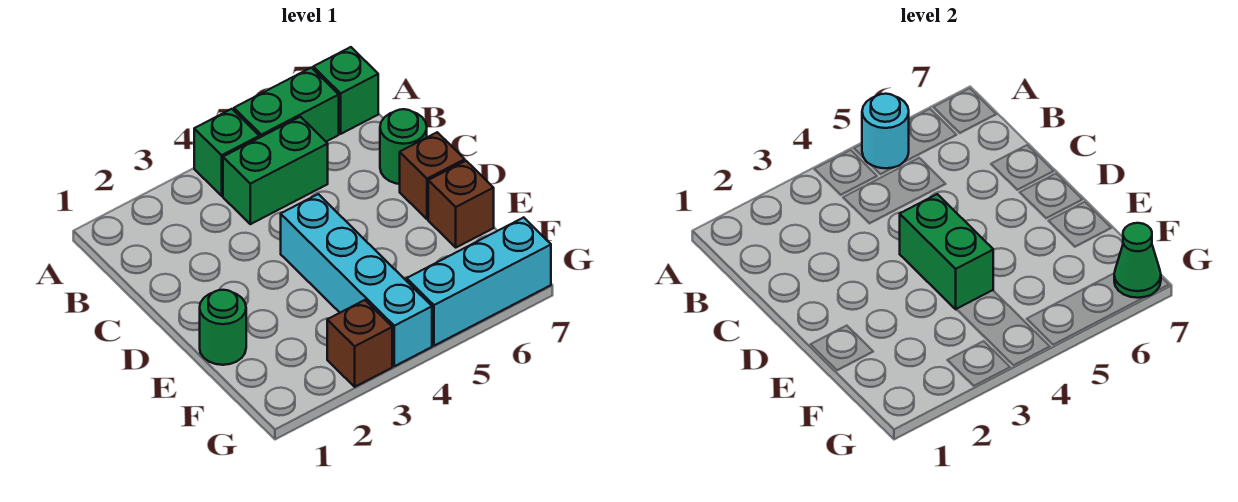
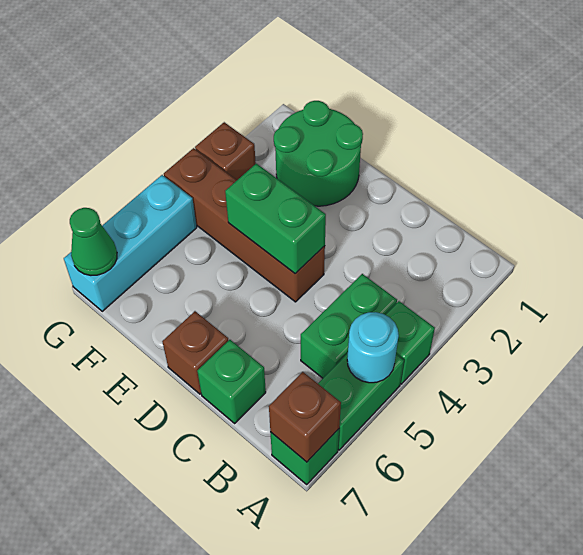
green 1x1 round brick [380,109,427,184] -> green 1x1 brick [197,340,266,423]
cyan 1x4 brick [281,194,432,366] -> brown 1x4 brick [164,148,325,302]
green 1x1 round brick [200,290,246,365] -> green 2x2 round brick [274,101,363,206]
brown 1x1 brick [428,161,494,247] -> brown 1x1 brick moved to [269,372,341,462]

